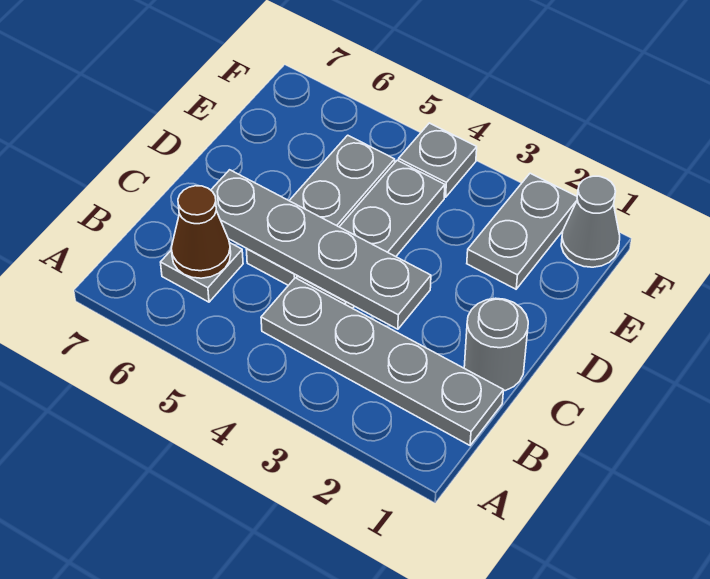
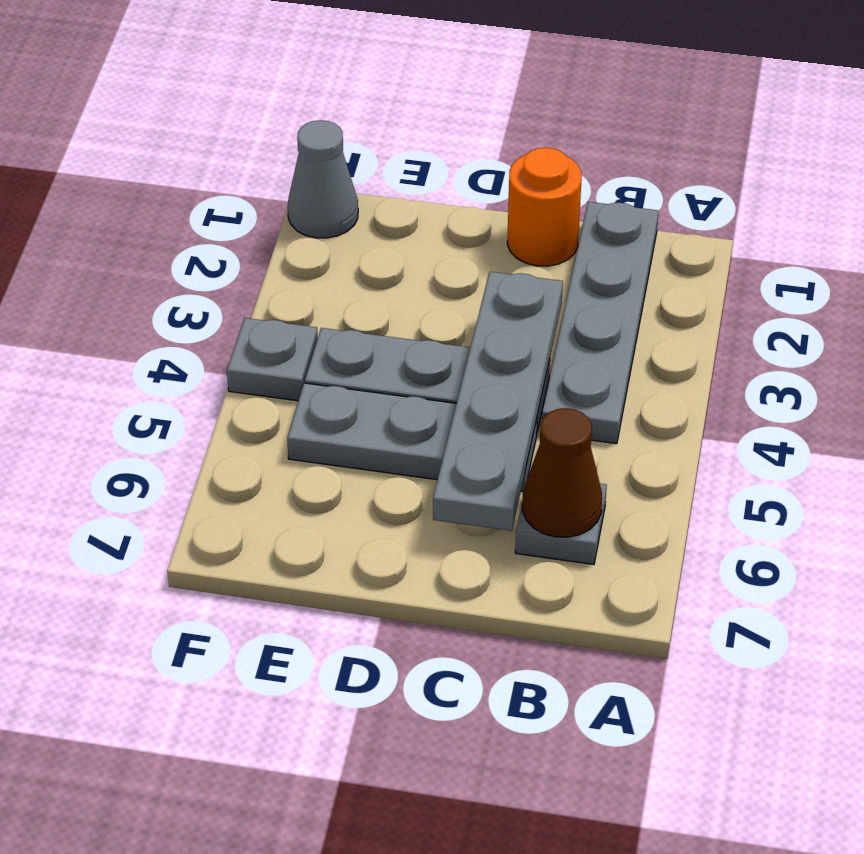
grey 1x1 round brick [464,298,528,391] -> orange 1x1 round brick [507,147,582,266]
grey 1x2 plate [467,173,577,289] -> none

